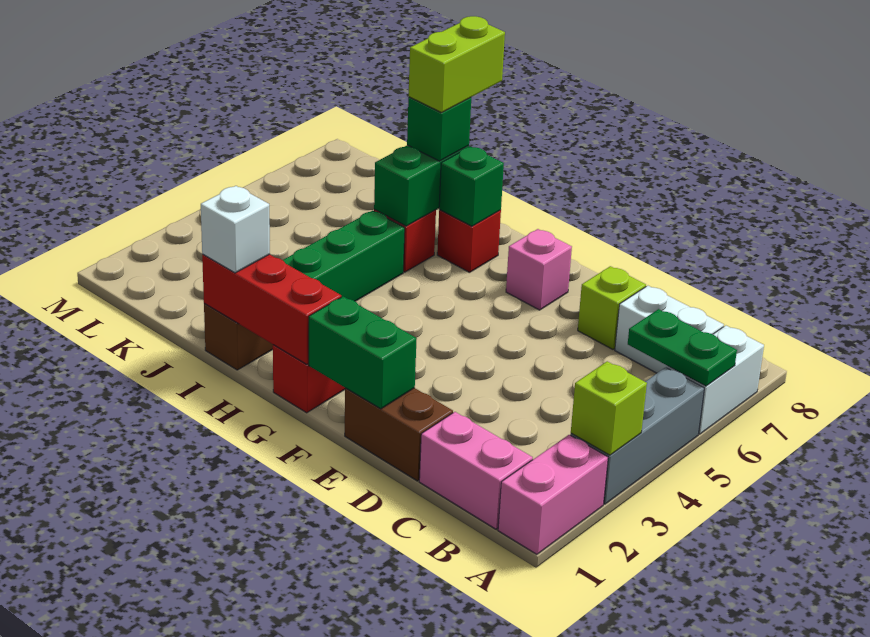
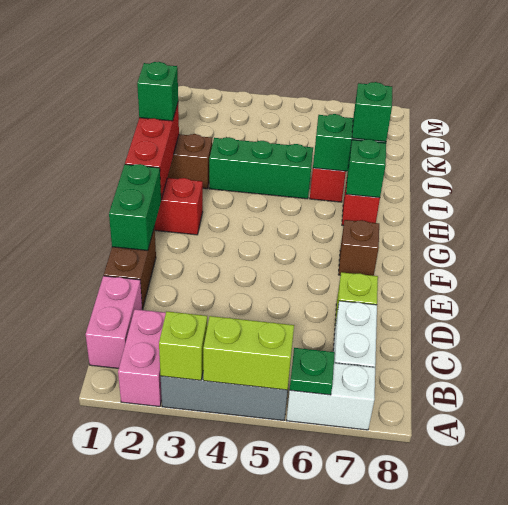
pink 1x2 brick [498,435,608,554] -> pink 1x2 brick turned to [118,309,166,407]
green 1x2 plate [628,309,737,386] -> green 1x1 plate [290,348,335,395]
pink 1x1 brick [506,229,572,310] -> brown 1x1 brick [338,220,379,276]
white 1x1 brick [201,186,270,273] -> green 1x1 brick [137,62,178,121]
lime 1x2 brick [409,16,505,113] -> lime 1x2 brick moved to [203,316,294,390]

